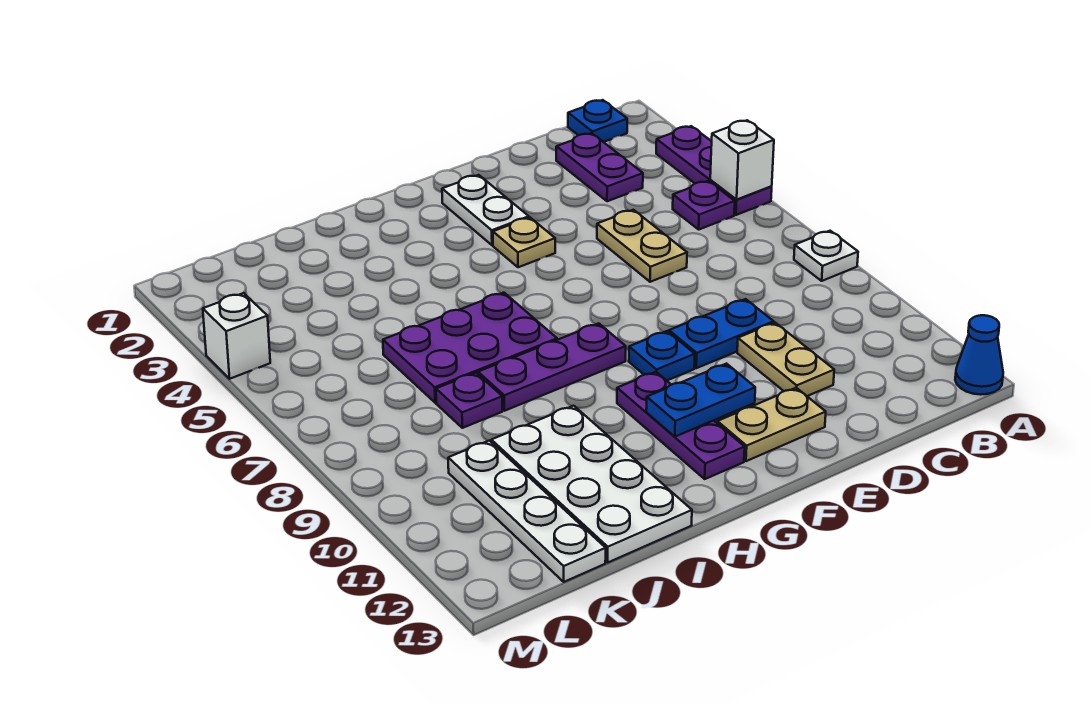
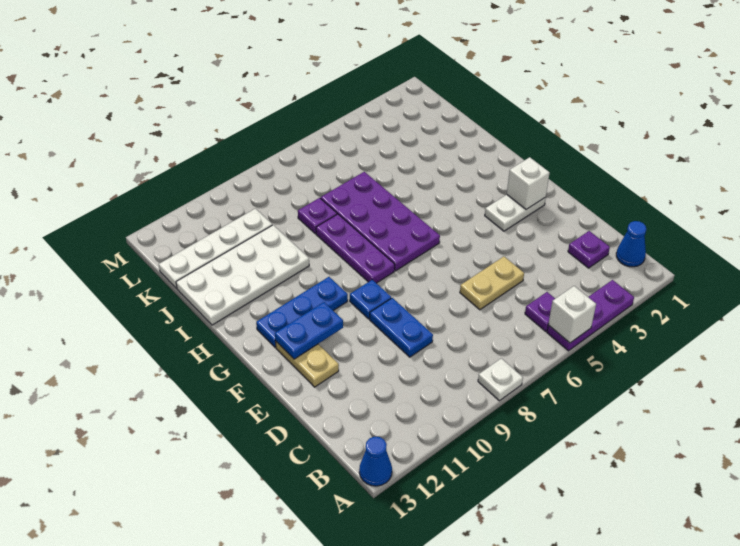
blue 1x1 plate [568,100,627,142] -> blue 1x1 cone [616,221,646,267]
purple 1x2 plate [556,133,643,201] -> purple 1x1 plate [568,231,610,268]
tan 1x2 plate [737,323,834,396] -> none
tan 1x1 plate [493,218,555,267] -> none
blue 1x2 plate [646,364,755,437] -> blue 1x2 plate turned to [275,302,343,359]
purple 1x3 plate [617,372,745,479] -> blue 1x3 plate [256,277,348,347]
purple 2x3 plate [383,293,557,403] -> purple 2x4 plate [321,172,440,271]
white 1x1 brick [203,293,270,379] -> white 1x1 brick moved to [507,157,550,210]

